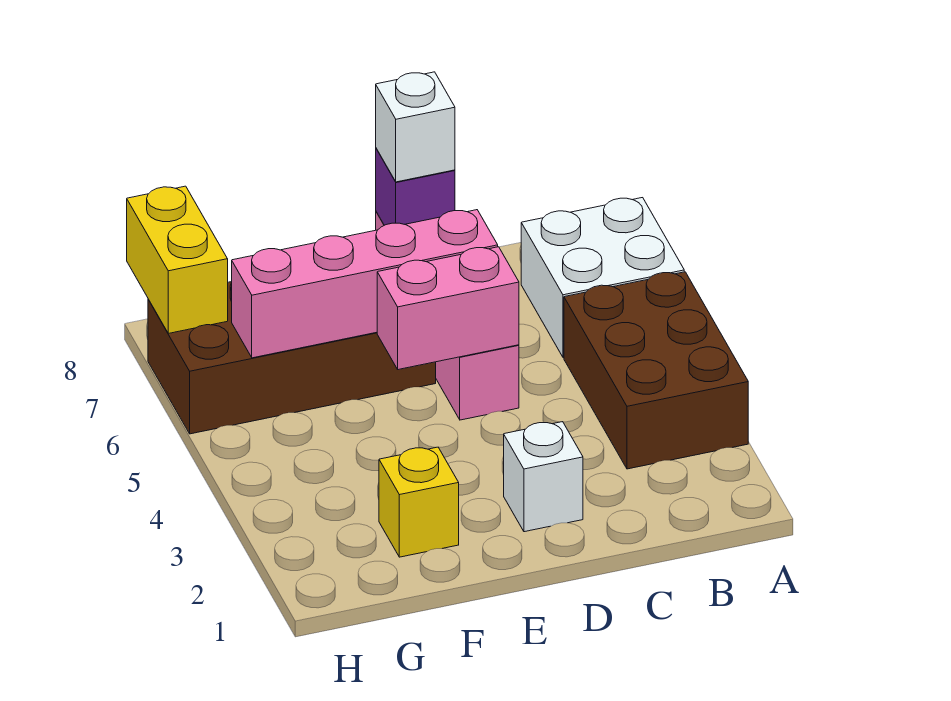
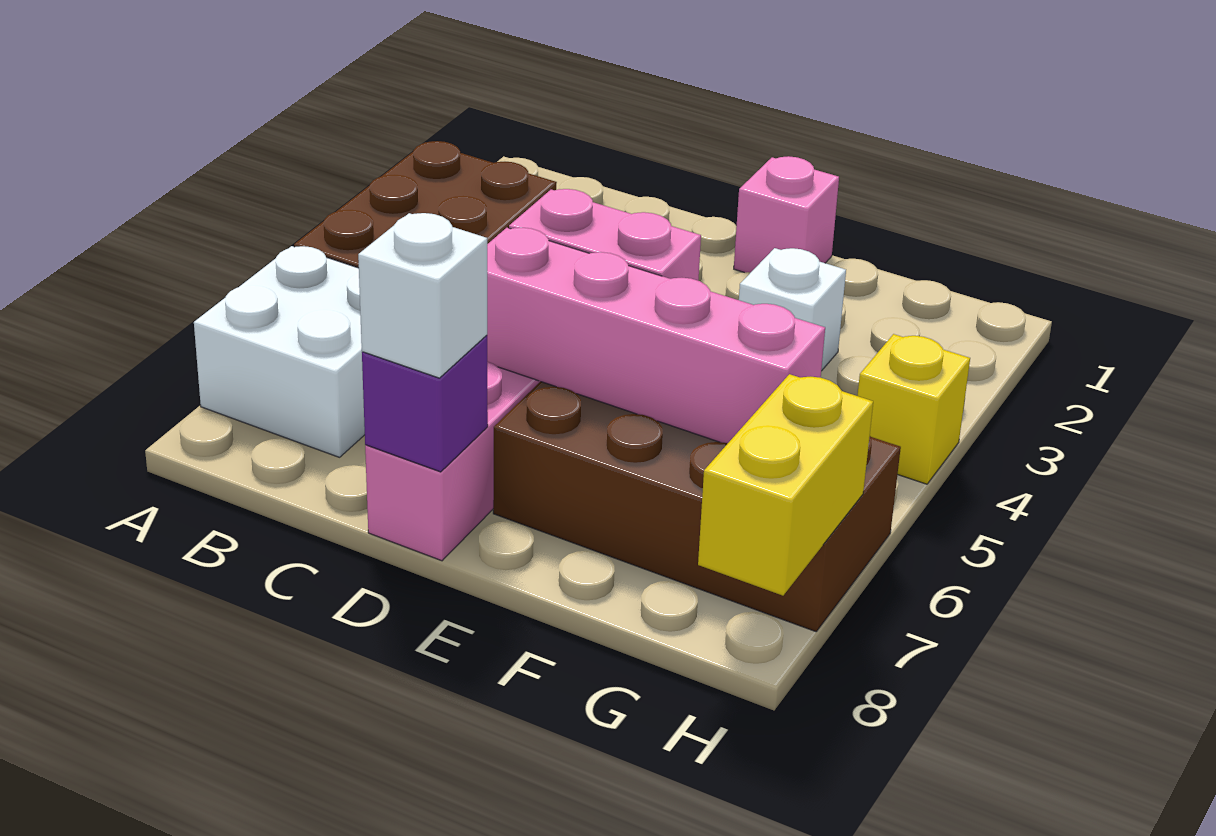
white 1x1 brick [504,422,583,532] -> white 1x1 brick moved to [739,248,846,371]
none -> pink 1x1 brick [734,156,839,273]
yellow 1x1 brick [379,447,459,557] -> yellow 1x1 brick moved to [857,334,970,484]

